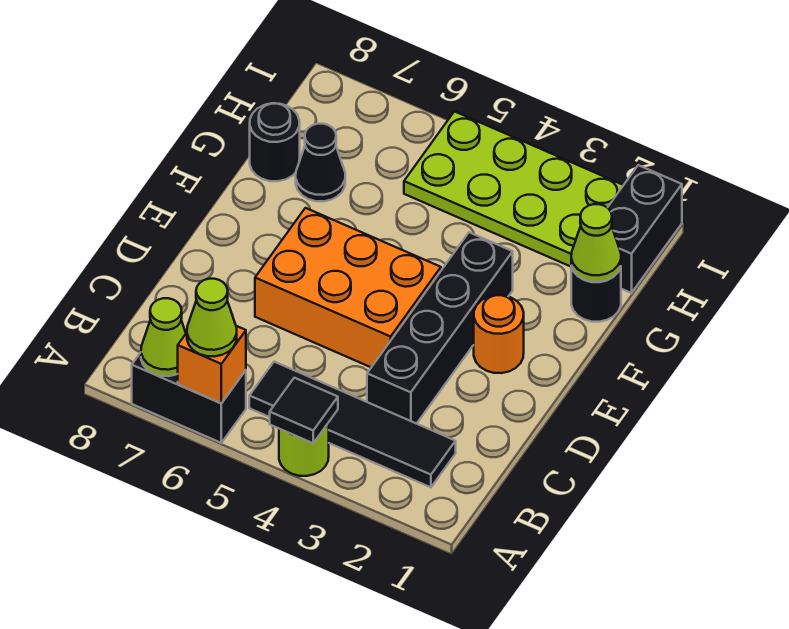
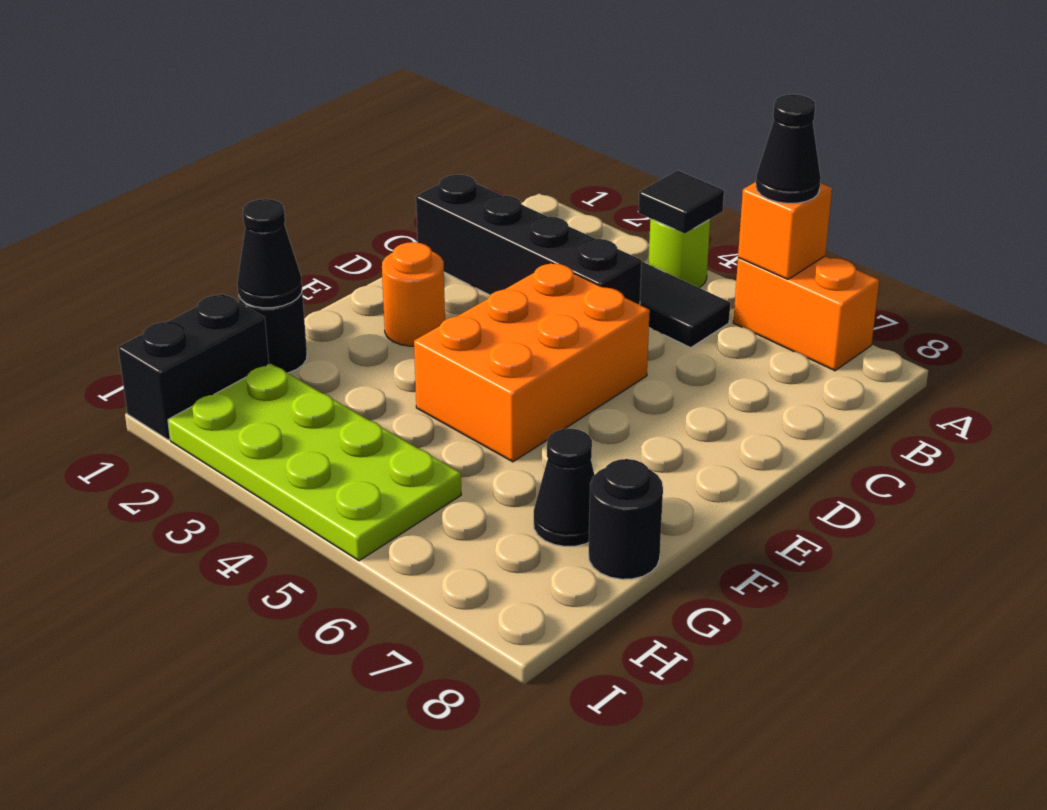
black 1x2 brick [132,353,246,443] -> orange 1x2 brick [733,256,879,371]
lime 1x1 cone [187,279,237,357] -> black 1x1 cone [756,94,821,203]
lime 1x1 cone [141,298,186,376] -> none
black 1x4 brick [367,232,513,424] -> black 1x4 brick turned to [416,175,642,305]
orange 2x3 brick [255,208,441,367] -> orange 2x3 brick turned to [414,263,650,462]
lime 1x1 cone [571,204,621,282] -> black 1x1 cone [237,199,302,308]

